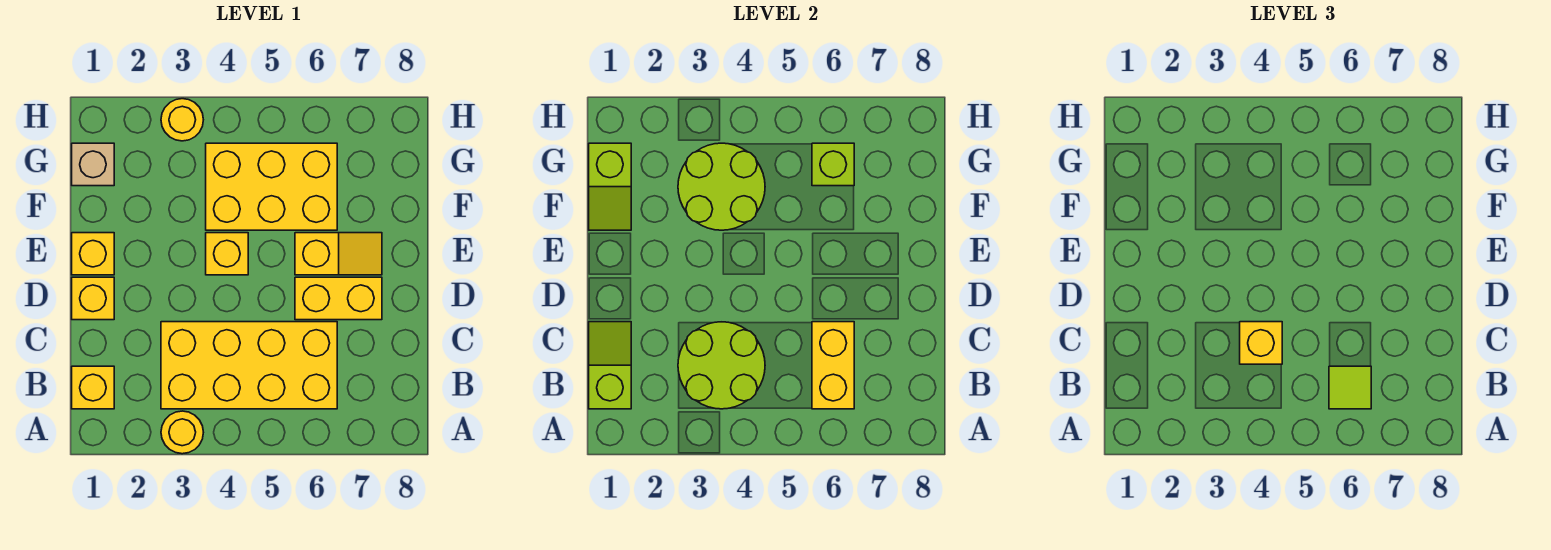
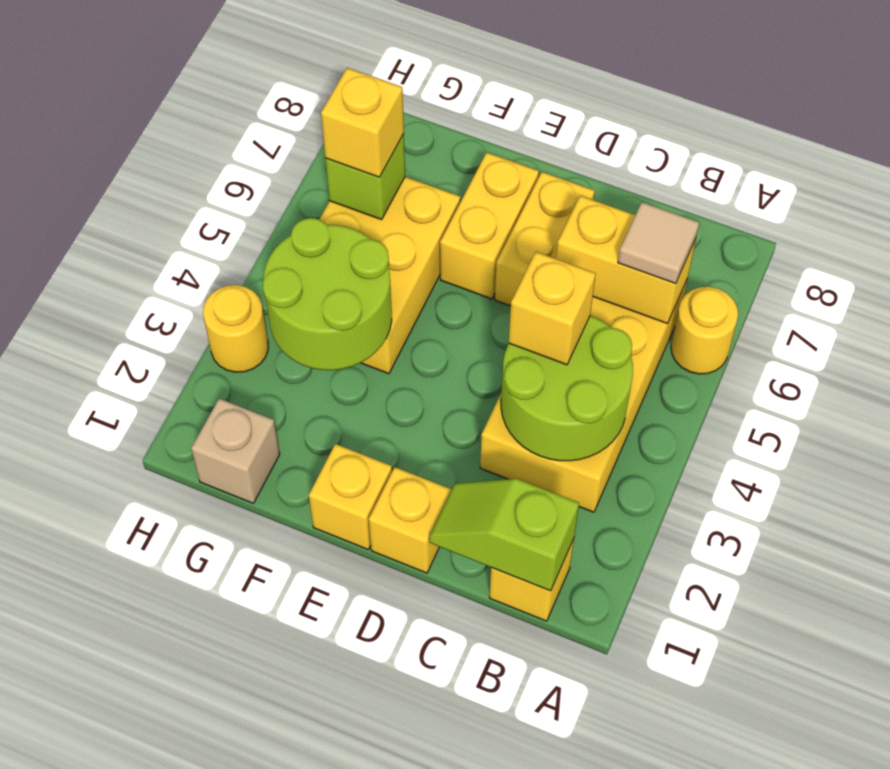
yellow 1x1 round brick [161,411,203,454] -> yellow 1x1 round brick moved to [671,287,738,374]
lime 1x1 tile [1329,366,1371,409] -> tan 1x1 tile [618,202,700,283]
yellow 1x1 brick [206,233,248,275] -> yellow 1x1 brick moved to [321,68,404,177]
yellow 1x2 slope [295,233,382,275] -> yellow 1x2 brick [440,152,539,299]
lime 1x2 slope [589,143,631,230] -> none

